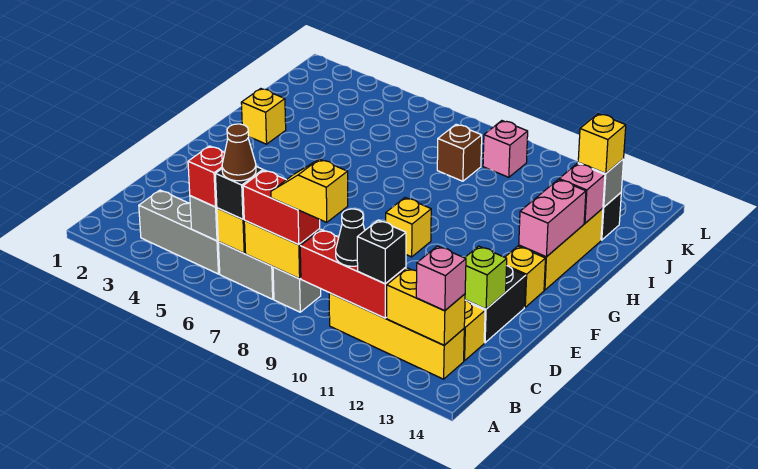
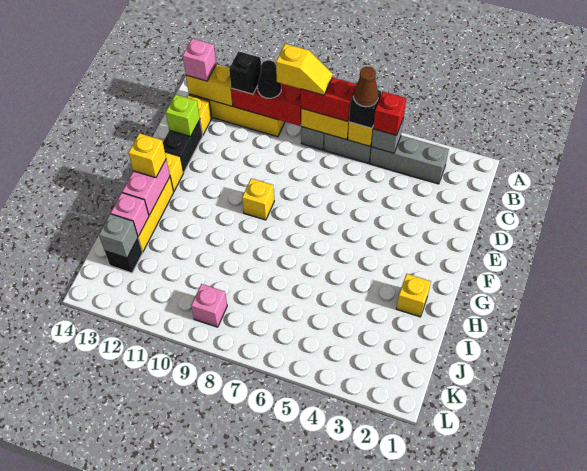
brown 1x1 brick [437,124,482,181] -> none
yellow 1x1 brick [578,114,626,174] -> yellow 1x1 brick moved to [128,133,166,178]

